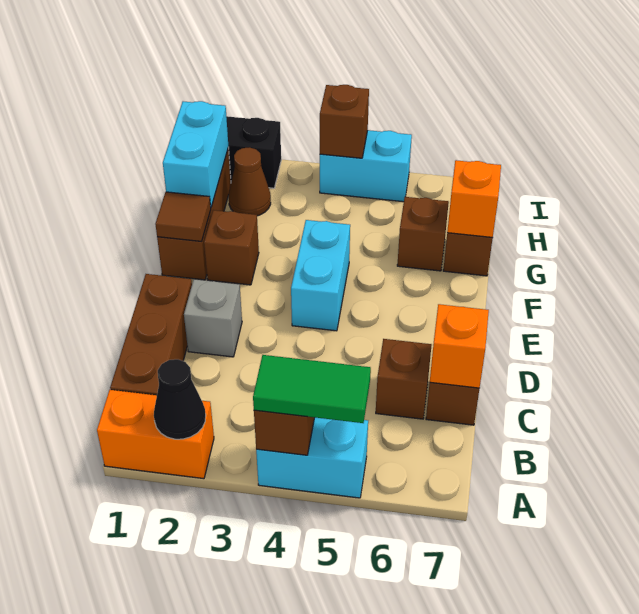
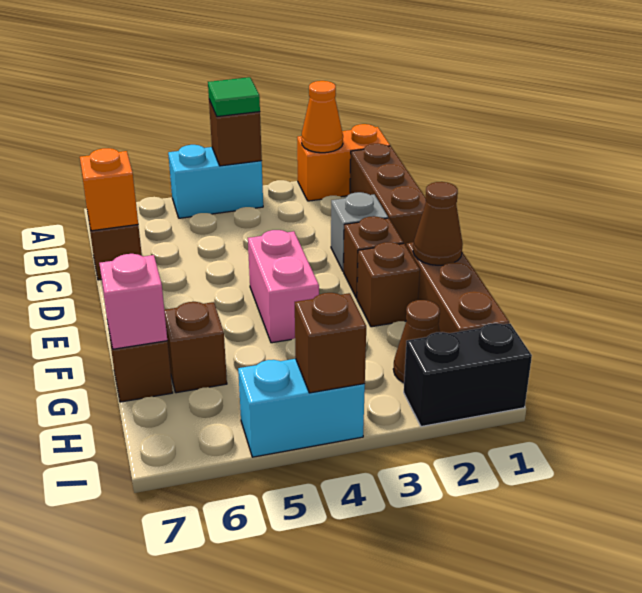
black 1x1 cone [154,359,206,439] -> orange 1x1 cone [302,81,343,153]
green 1x2 tile [253,355,371,423] -> green 1x1 tile [208,77,260,117]
brown 1x1 brick [376,339,432,419] -> brown 1x1 brick moved to [344,216,403,298]
cyan 1x2 brick [291,220,350,331] -> pink 1x2 brick [248,230,319,343]
brown 1x1 tile [155,192,211,241] -> brown 1x1 cone [413,182,463,265]
cyan 1x2 brick [163,101,228,207] -> none
orange 1x1 brick [447,160,501,238] -> pink 1x1 brick [99,254,167,349]

